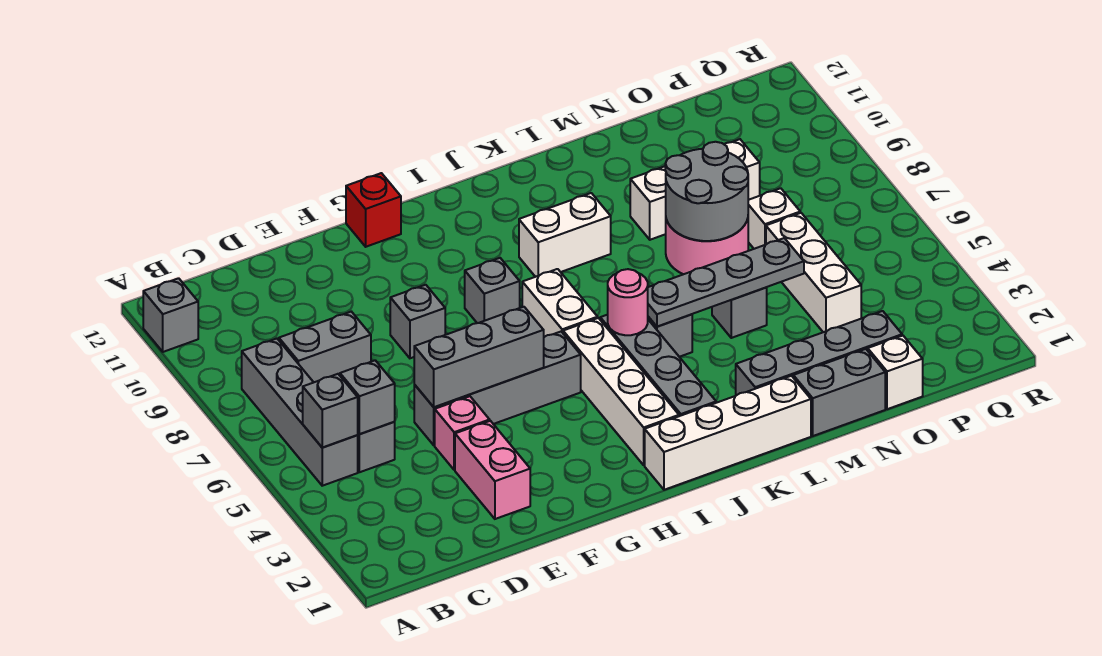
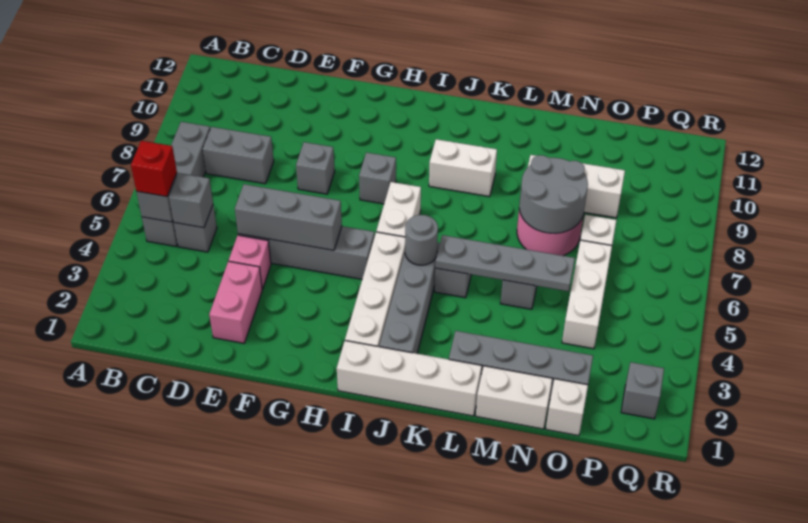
grey 1x1 brick [143,278,198,352] -> grey 1x1 brick moved to [621,362,664,419]
red 1x1 brick [346,173,401,247] -> red 1x1 brick moved to [131,141,177,197]
pink 1x1 round brick [608,269,648,335] -> grey 1x1 round brick [405,215,438,265]
grey 1x2 brick [793,349,885,436] -> white 1x2 brick [476,366,552,429]

